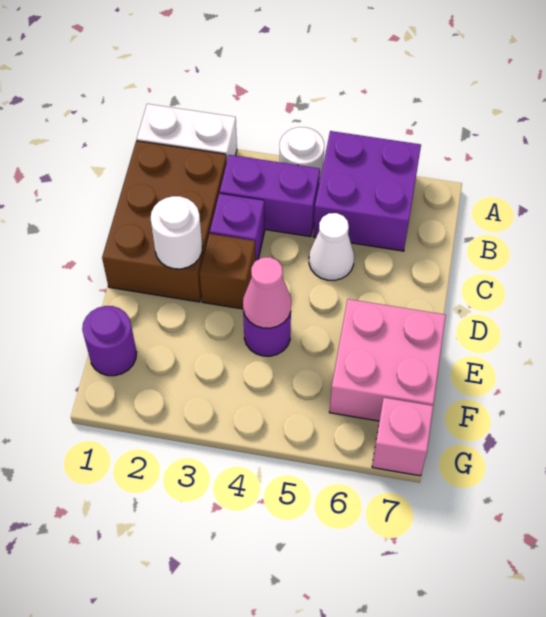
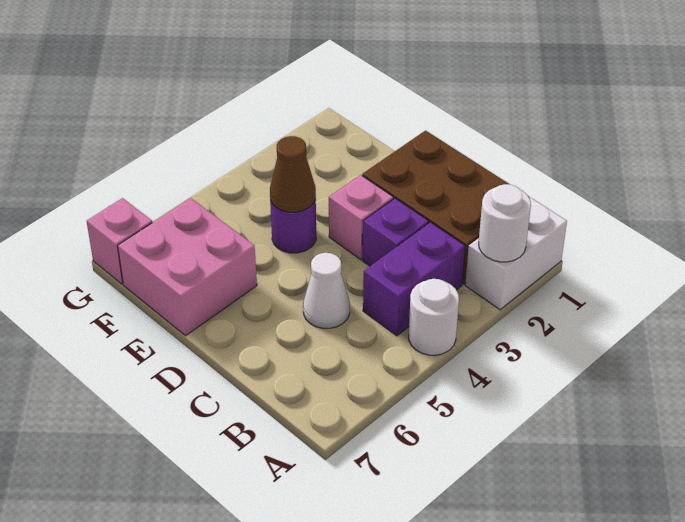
purple 2x2 brick [313,131,421,251] -> none
white 1x1 round brick [151,196,202,269] -> white 1x1 round brick moved to [479,184,531,262]
brown 1x1 brick [199,234,256,309] -> pink 1x1 brick [329,175,393,260]
pink 1x1 cone [243,257,291,328] -> brown 1x1 cone [270,136,316,212]
purple 1x1 round brick [82,306,137,376] -> none

